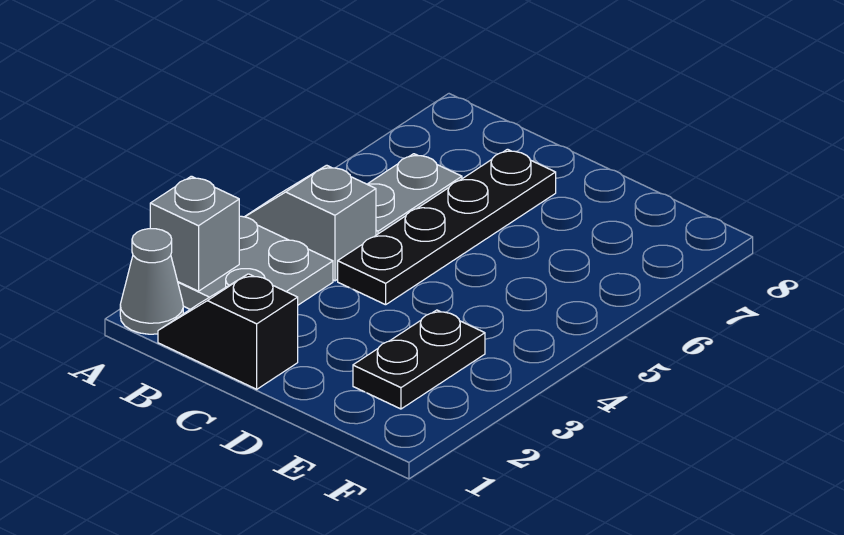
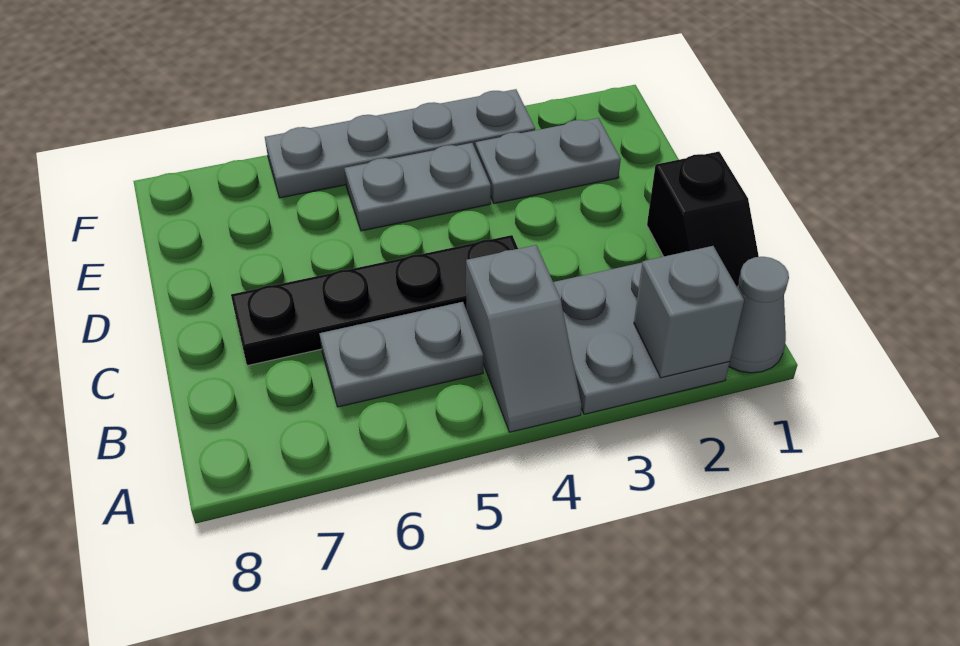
black 1x2 plate [353,310,485,409] -> grey 1x2 plate [476,118,621,204]
none -> grey 1x2 plate [345,143,491,231]
none -> grey 1x4 plate [265,89,535,198]

